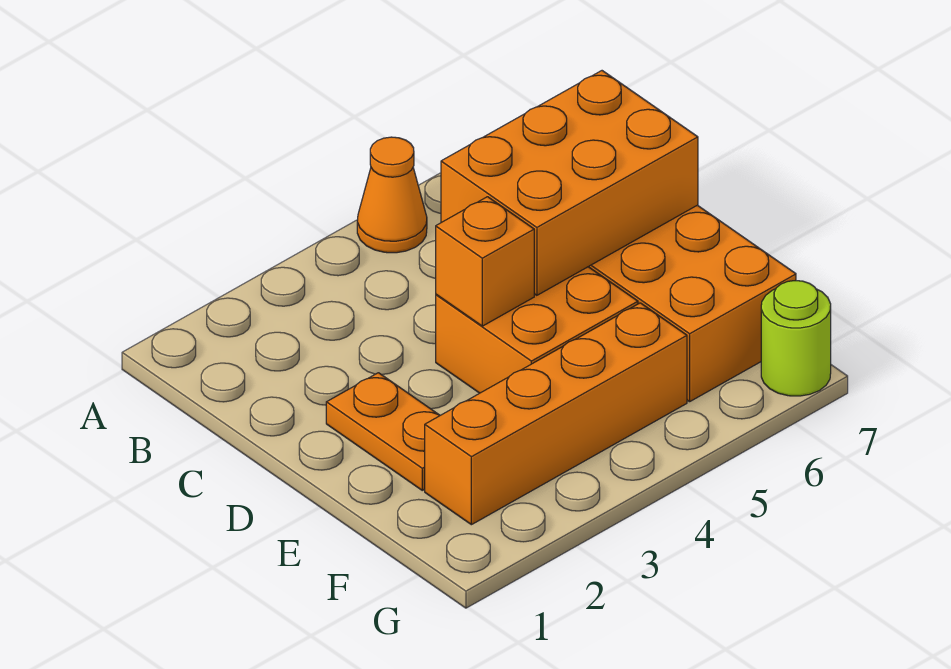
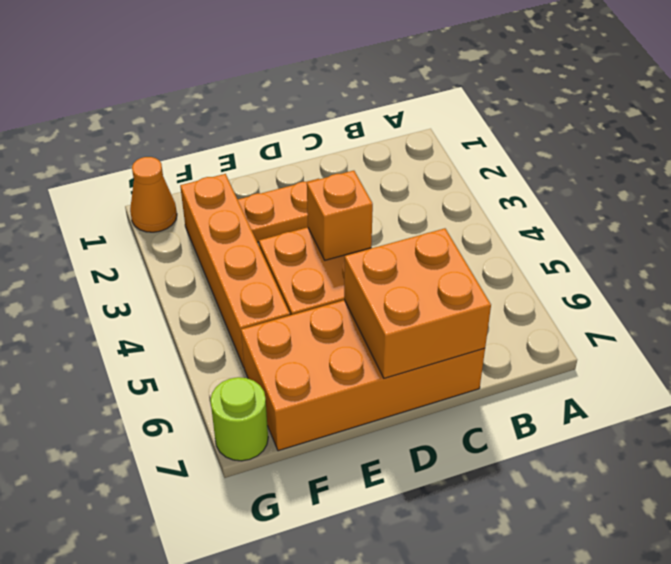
orange 1x1 cone [357,137,427,253] -> orange 1x1 cone moved to [130,157,177,232]
orange 2x3 brick [441,71,698,295] -> orange 2x2 brick [344,228,491,378]

